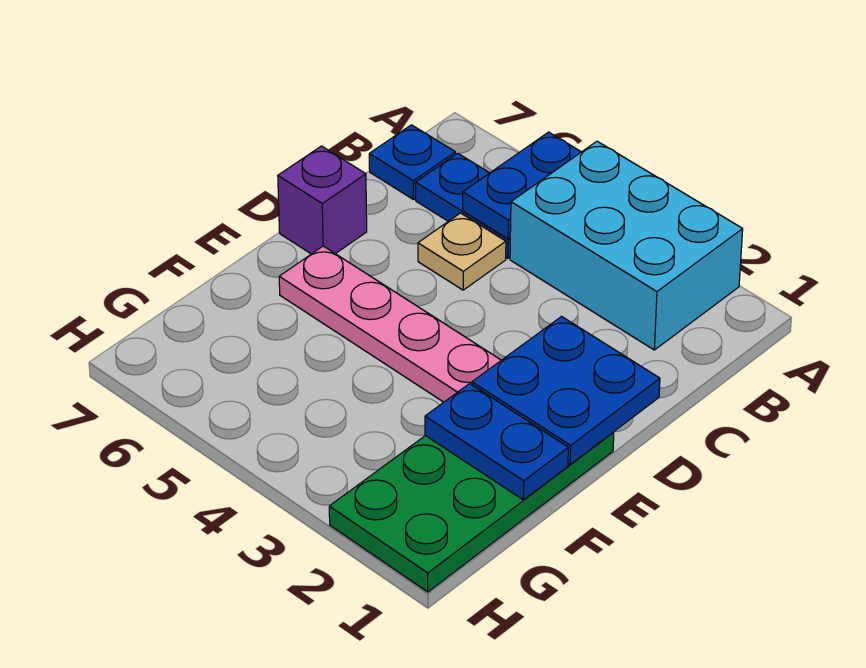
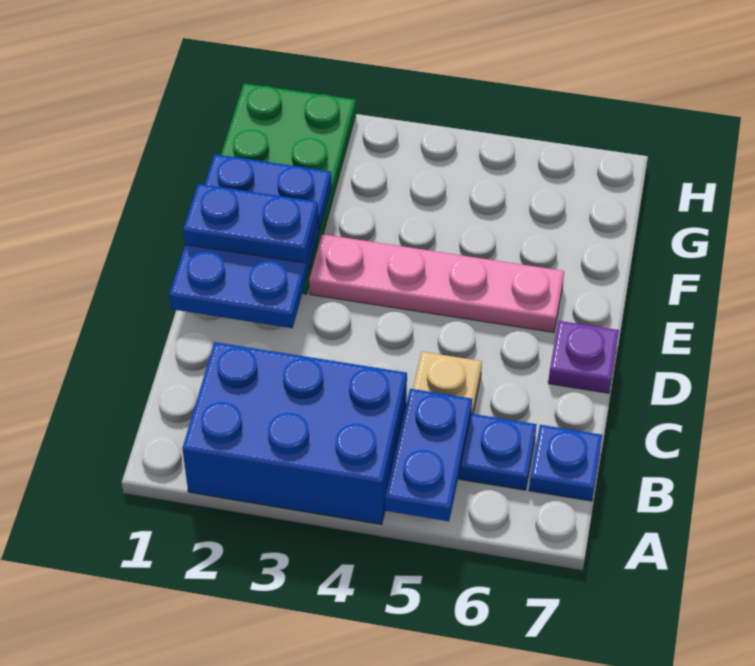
cyan 2x3 brick [510,141,743,350] -> blue 2x3 brick [182,342,407,525]
purple 1x1 brick [278,146,367,254] -> purple 1x1 plate [548,321,619,393]
none -> blue 1x2 plate [183,184,318,263]

